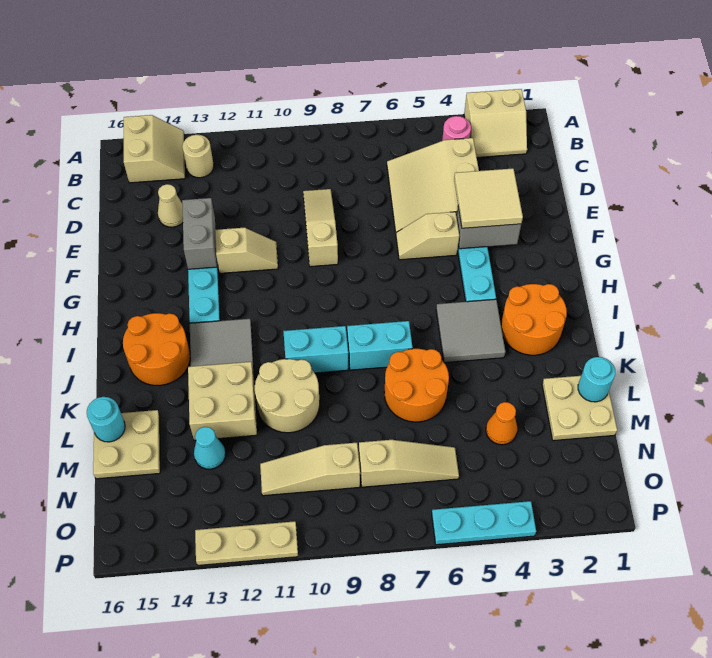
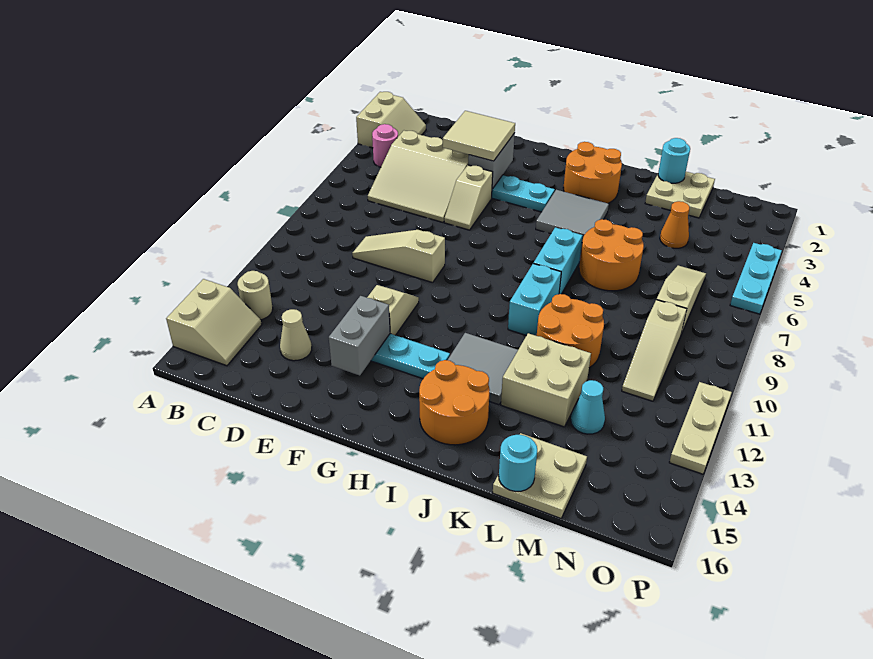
tan 2x2 slope [124,115,185,183] -> tan 2x2 slope turned to [166,279,262,366]
grey 1x2 brick [182,198,217,269] -> grey 1x2 brick turned to [329,296,390,376]
tan 2x2 round brick [255,359,320,433] -> orange 2x2 round brick [537,294,604,368]

